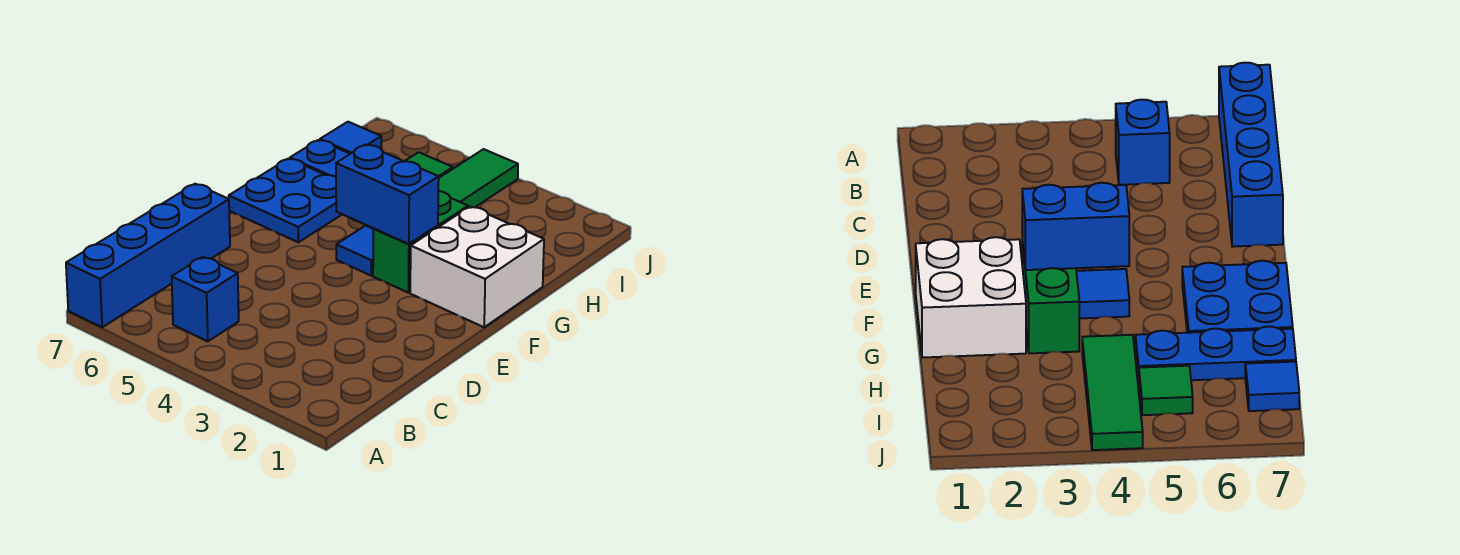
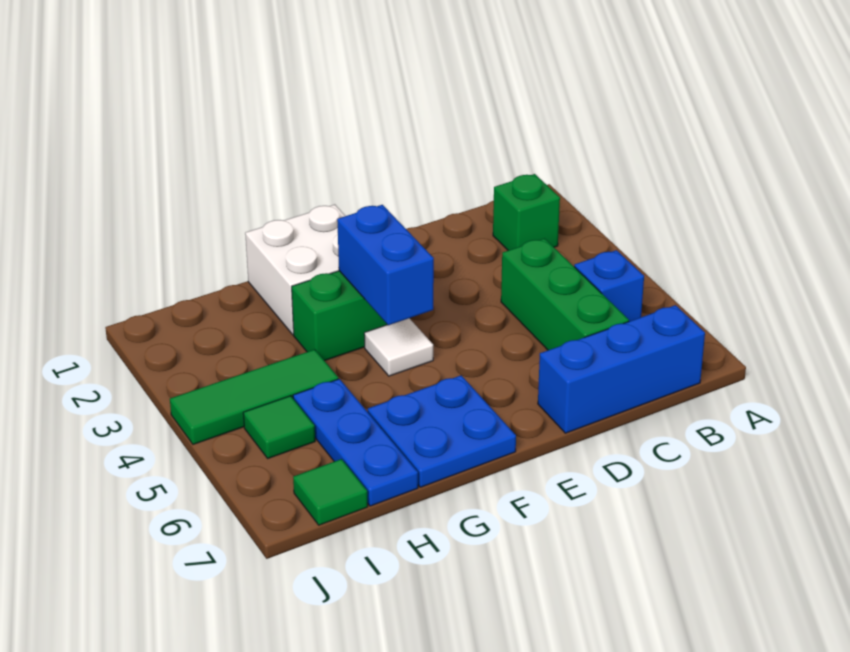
blue 1x4 brick [66,184,230,327] -> blue 1x3 brick [538,305,705,433]
none -> green 1x1 brick [493,174,560,250]
none -> green 1x3 brick [501,239,629,350]
blue 1x1 tile [336,226,373,276] -> white 1x1 tile [364,318,433,376]
blue 1x1 tile [320,122,381,154] -> green 1x1 tile [293,459,368,525]

